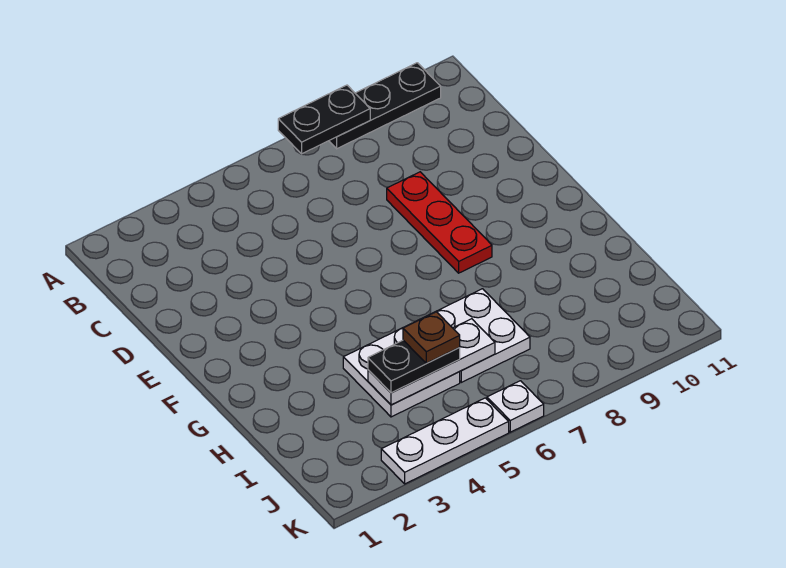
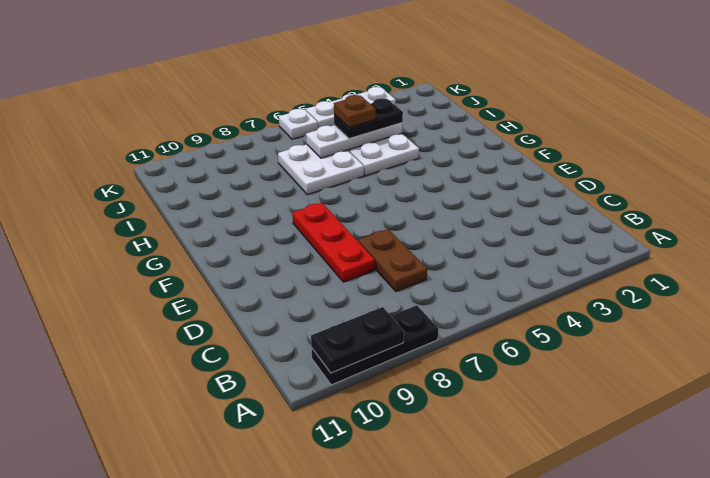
black 1x2 plate [278,85,370,154] -> black 1x2 plate moved to [311,307,404,373]
none -> brown 1x2 plate [358,229,427,292]

